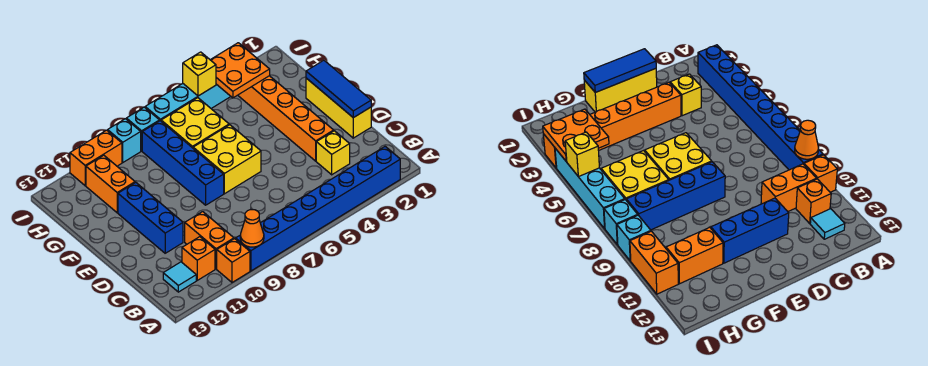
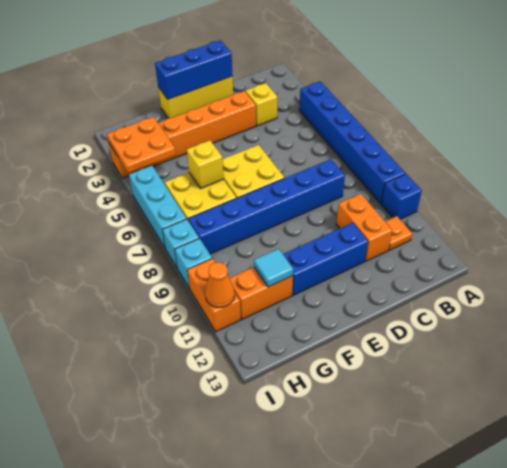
blue 1x8 brick [236,147,400,271] -> blue 1x6 brick [299,81,405,203]
orange 1x1 cone [240,210,264,247] -> orange 1x1 cone moved to [205,262,235,308]
orange 1x1 brick [217,239,250,282] -> blue 1x1 brick [381,174,422,219]
orange 1x2 brick [185,212,234,269] -> orange 1x2 brick turned to [336,194,392,261]
orange 1x1 brick [182,237,215,280] -> orange 1x1 plate [385,216,412,250]
cyan 1x1 tile [163,262,196,292] -> cyan 1x1 tile moved to [254,249,293,287]
blue 1x3 tile [306,60,371,118] -> blue 1x3 brick [155,40,233,99]
blue 1x4 brick [142,121,224,205] -> blue 1x6 brick [188,159,345,254]
cyan 1x4 brick [145,84,231,121] -> cyan 1x3 brick [129,166,186,249]
yellow 1x1 brick [183,52,216,96] -> yellow 1x1 brick moved to [187,140,224,189]

